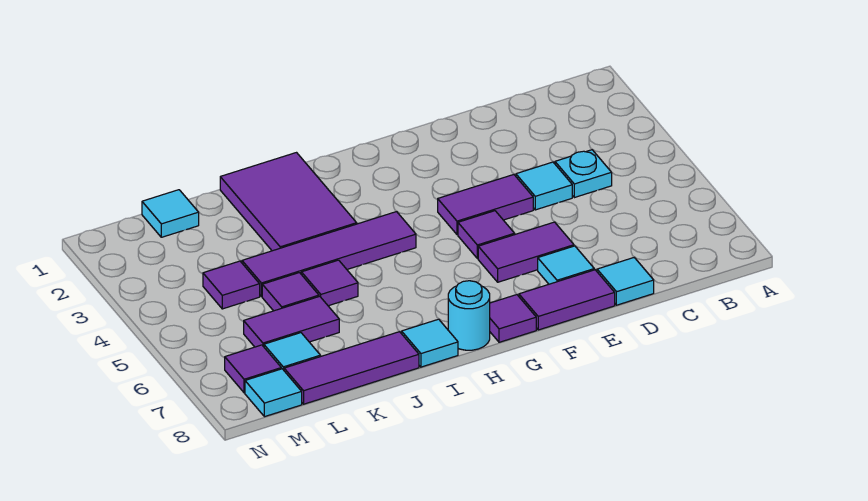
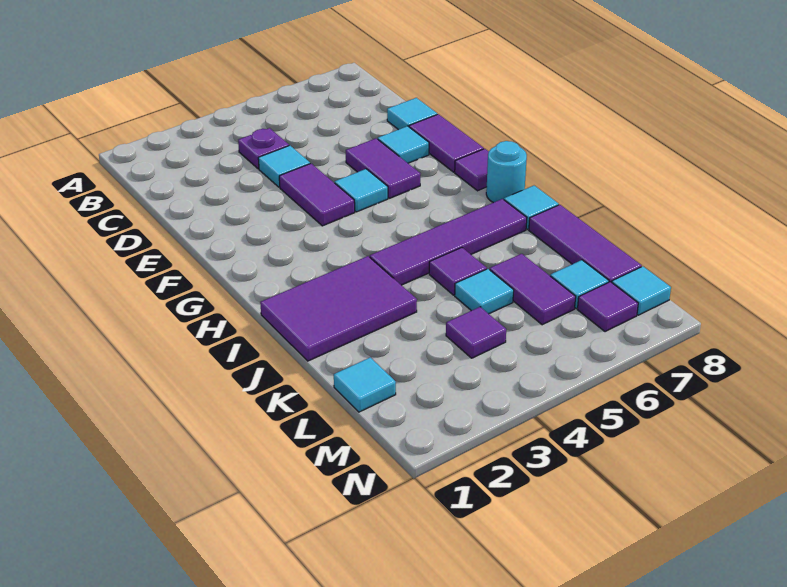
cyan 1x1 plate [555,150,612,198] -> purple 1x1 plate [238,128,289,169]
purple 1x1 tile [458,211,515,258] -> cyan 1x1 tile [335,169,388,212]
purple 1x4 tile [242,212,416,297] -> purple 1x4 tile turned to [370,199,527,285]
purple 1x1 tile [262,273,319,311] -> cyan 1x1 tile [455,269,514,314]

